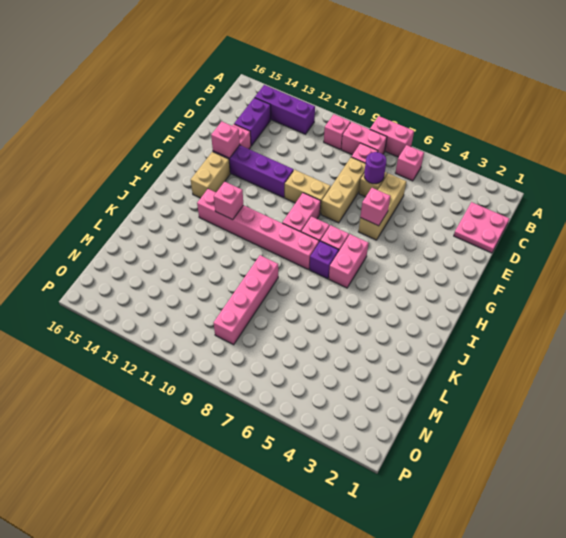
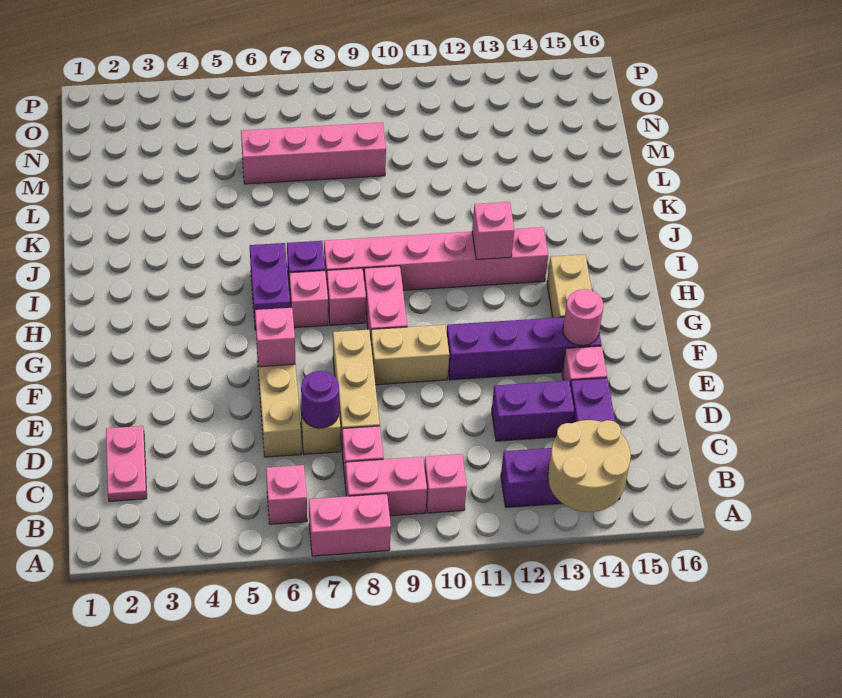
none -> tan 2x2 round brick [548,420,631,512]
pink 2x2 plate [454,202,509,253] -> pink 1x2 plate [106,426,147,501]
none -> purple 1x2 brick [492,380,574,441]
pink 1x1 brick [211,122,240,158] -> pink 1x1 round brick [563,289,603,346]
pink 1x2 brick [329,234,369,288] -> purple 1x2 brick [250,243,290,330]
pink 1x4 brick [214,255,278,345] -> pink 1x4 brick turned to [241,122,386,184]

